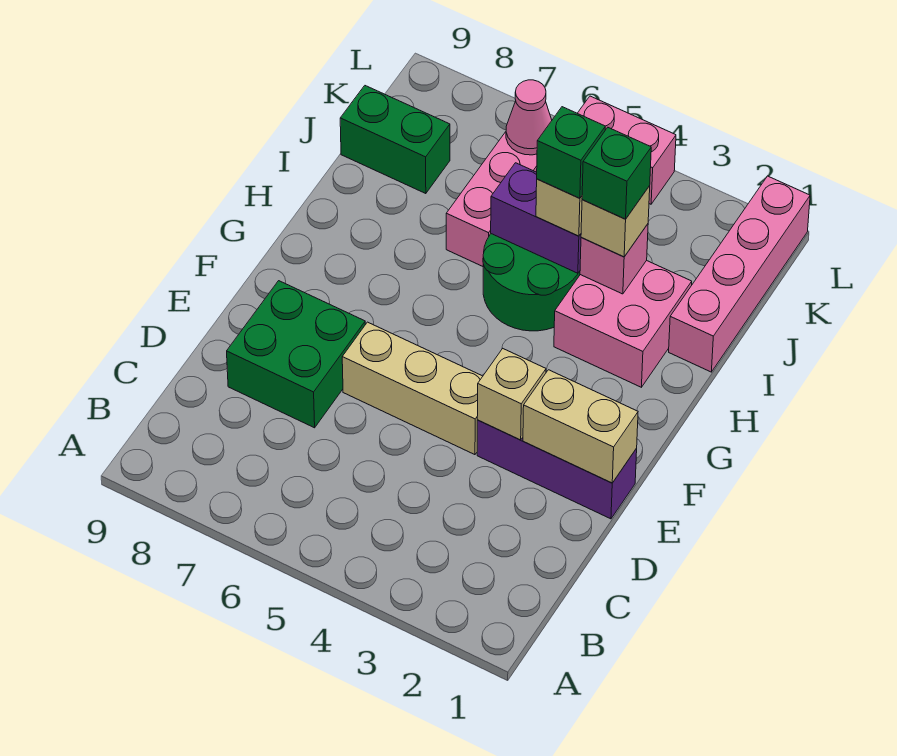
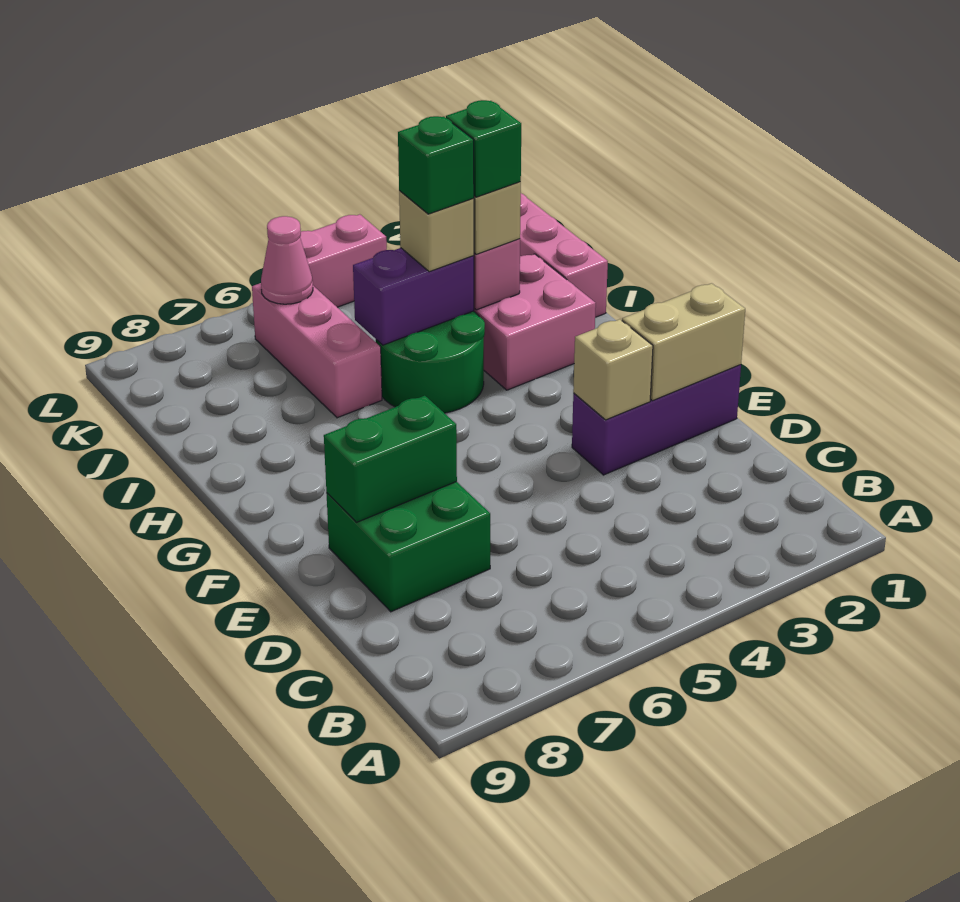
tan 1x3 brick [342,322,483,455] -> none
green 1x2 brick [340,86,450,194] -> green 1x2 brick moved to [324,396,457,522]

